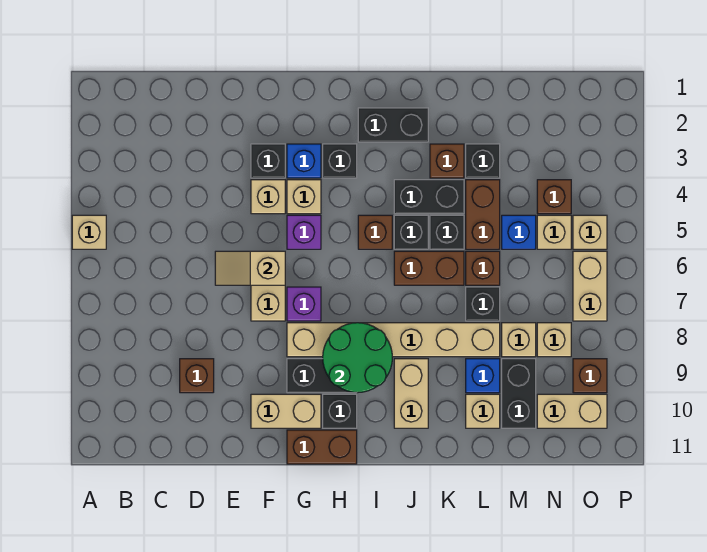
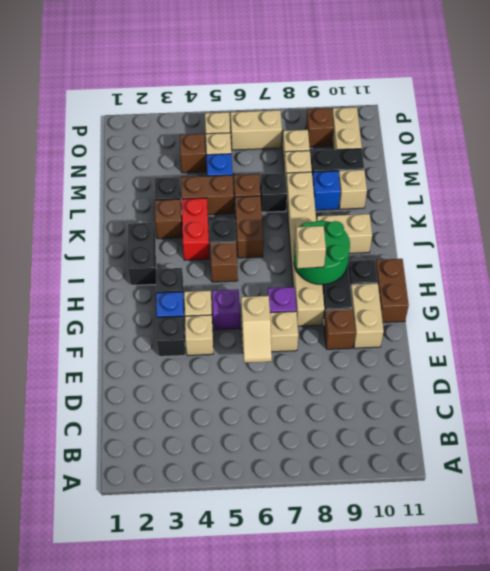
tan 1x1 brick [72,215,106,249] -> tan 1x1 brick moved to [295,226,326,268]
brown 1x1 brick [180,359,214,393] -> brown 1x1 brick moved to [324,309,355,349]
black 1x2 brick [394,180,464,214] -> red 1x2 brick [182,198,210,260]
black 1x1 brick [430,215,464,249] -> none

